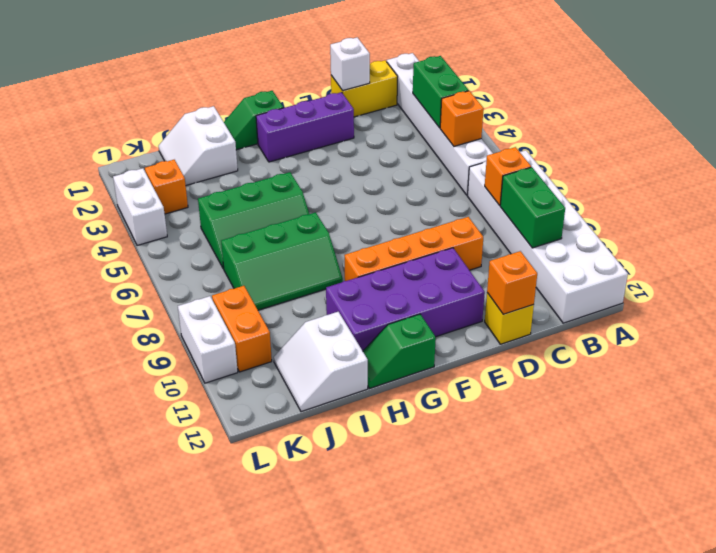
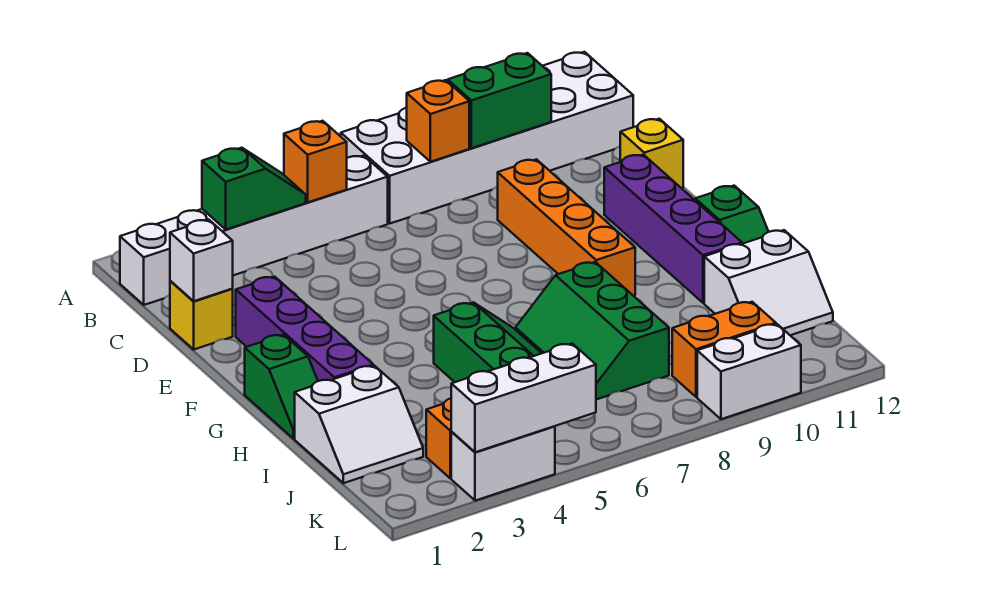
green 1x2 brick [413,56,469,128] -> green 1x2 slope [202,148,306,229]
yellow 1x2 brick [331,60,398,117] -> yellow 1x1 brick [170,281,233,349]
orange 1x1 brick [487,251,537,314] -> none
purple 1x3 brick [256,92,354,162] -> purple 1x4 brick [236,277,373,381]
purple 2x4 brick [326,248,485,351] -> purple 1x4 brick [604,155,742,303]
green 2x3 slope [221,212,343,310] -> green 2x3 slope turned to [515,262,669,400]
none -> white 1x3 brick [451,344,596,452]

